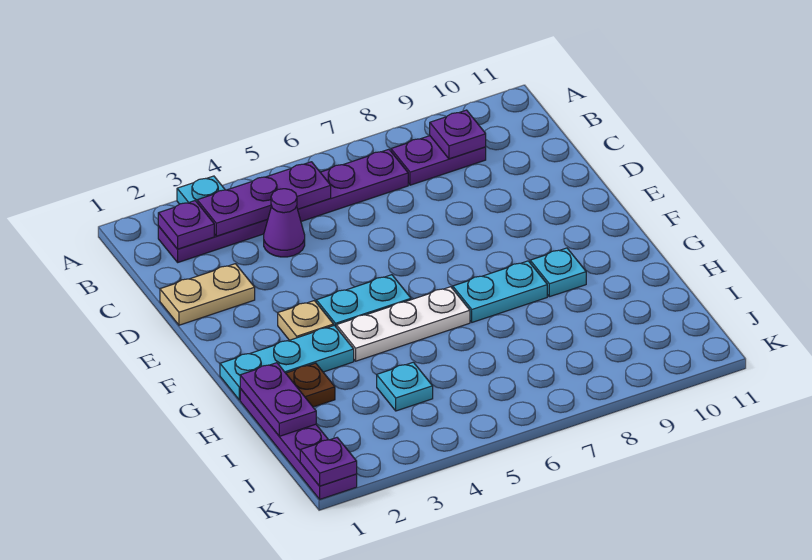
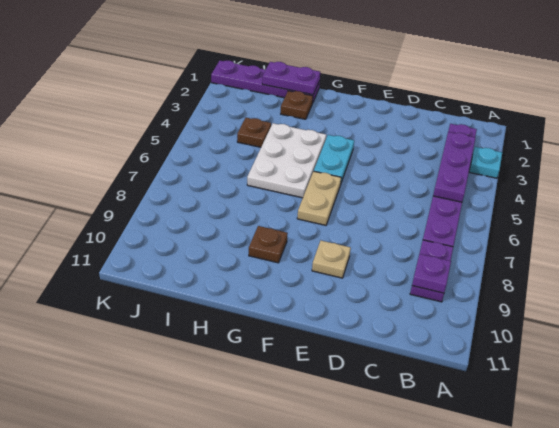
purple 1x1 plate [158,201,214,249] -> none
purple 1x1 cone [264,189,305,257] -> none
tan 1x2 plate [160,264,255,325] -> tan 1x2 plate moved to [297,171,341,225]
tan 1x1 plate [278,301,334,340] -> tan 1x1 plate moved to [312,241,351,278]
cyan 1x3 plate [220,325,354,400] -> none
white 1x3 plate [336,287,470,361] -> white 2x3 plate [247,123,326,198]
cyan 1x2 plate [453,261,547,322] -> none
cyan 1x1 plate [530,248,586,297] -> brown 1x1 plate [249,226,288,263]
cyan 1x1 plate [377,362,433,411] -> brown 1x1 plate [237,118,271,147]
purple 1x1 plate [300,438,357,486] -> none

